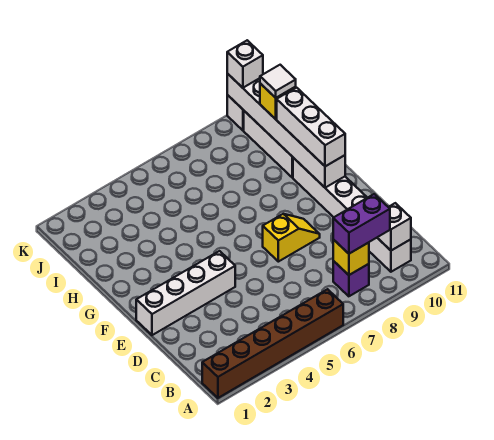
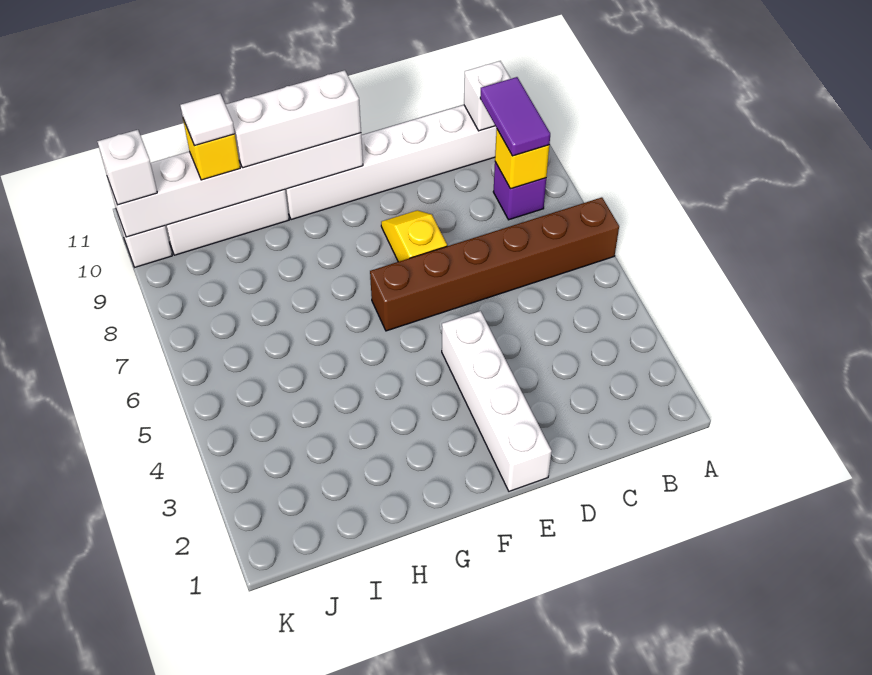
brown 1x6 brick [202,289,343,398] -> brown 1x6 brick turned to [370,197,619,331]
purple 1x2 brick [333,194,390,254] -> purple 1x2 tile [480,77,550,156]

